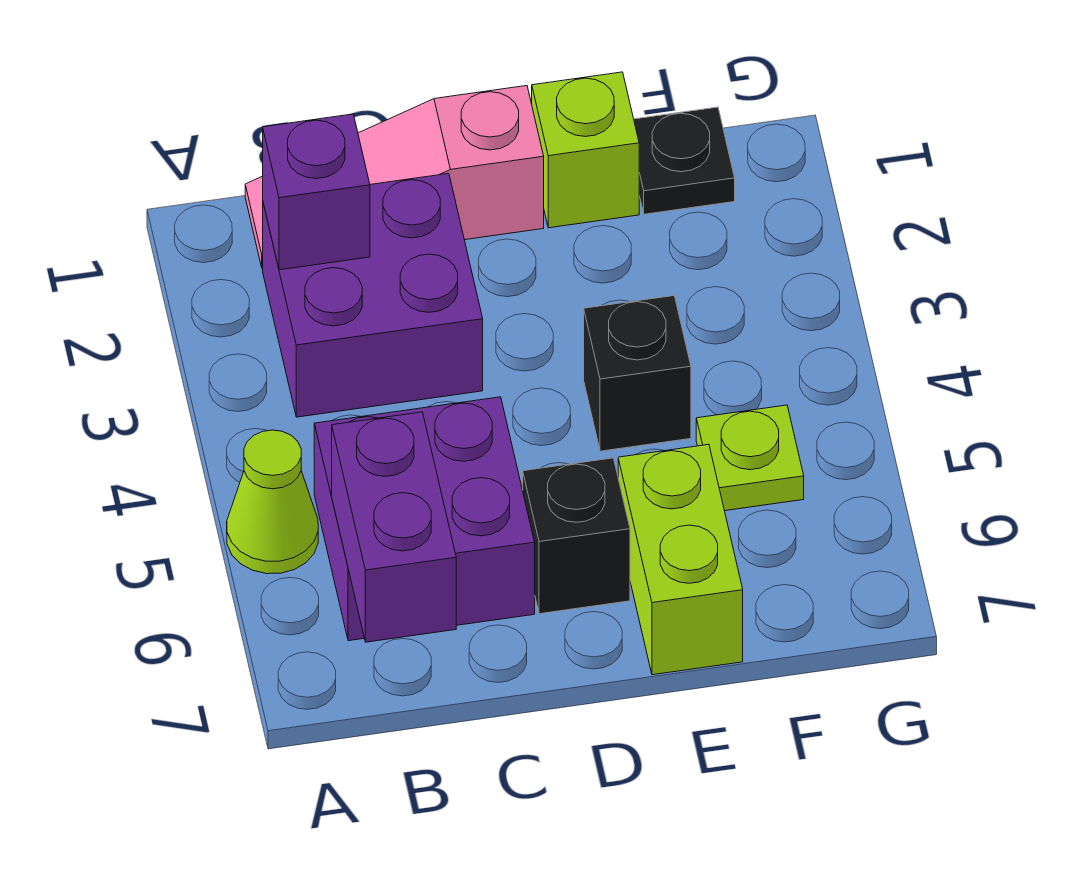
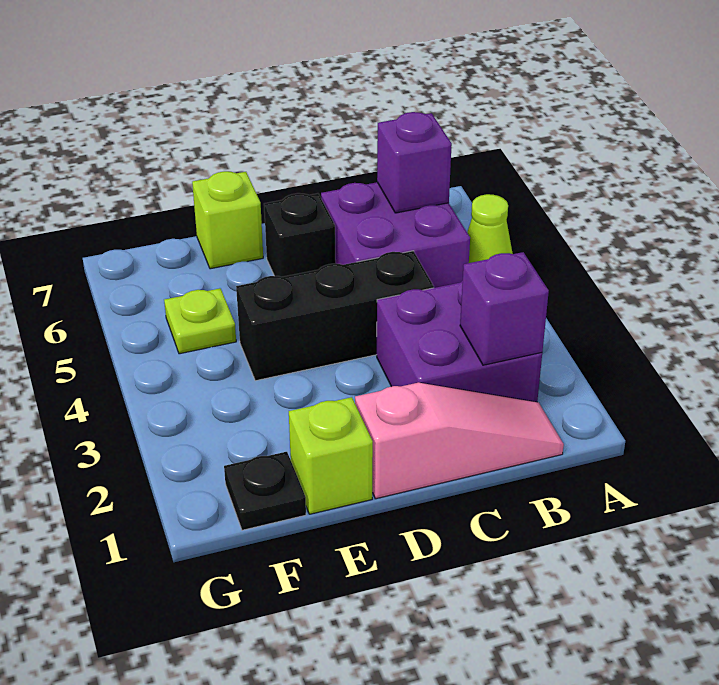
purple 1x2 brick [332,412,456,642] -> purple 1x1 brick [377,112,452,213]
black 1x1 brick [584,296,691,451] -> black 1x3 brick [236,251,434,381]
lime 1x2 brick [618,444,743,675] -> lime 1x1 brick [192,171,263,269]

